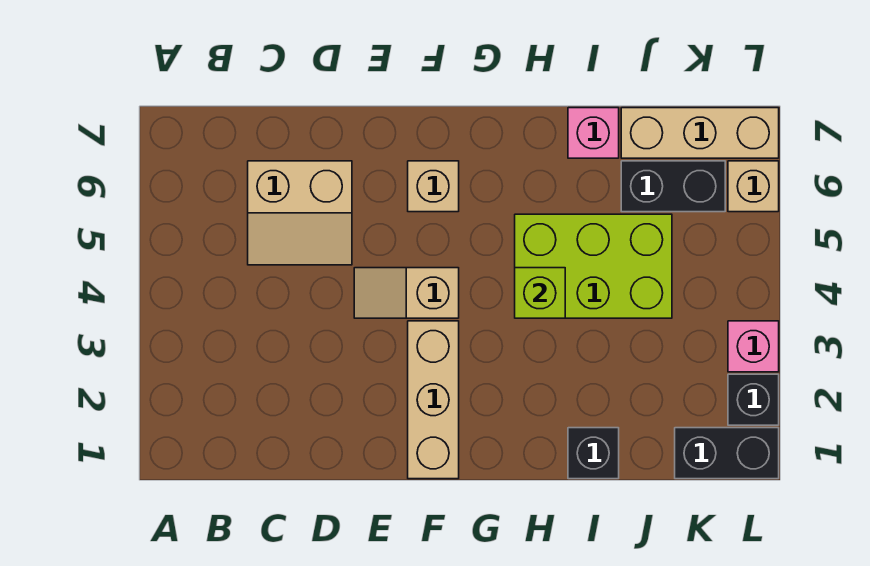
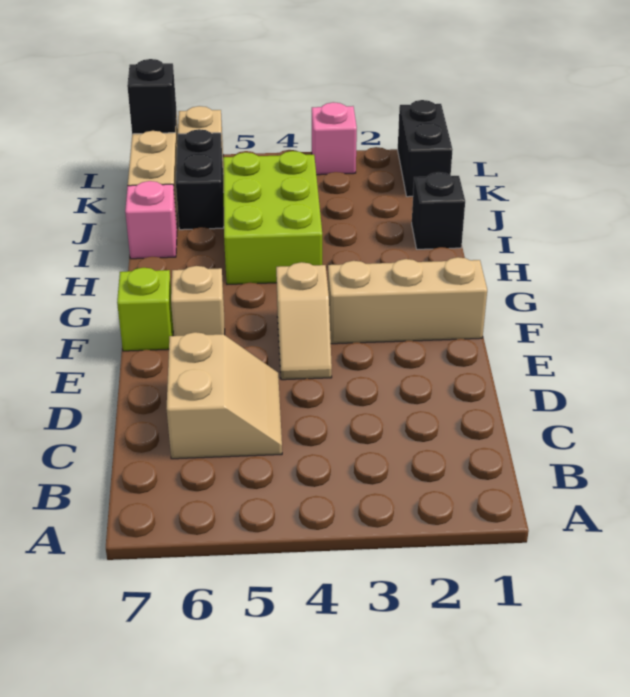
lime 1x1 brick [515,268,565,318] -> lime 1x1 brick moved to [117,268,173,351]
black 1x1 brick [728,374,779,425] -> black 1x1 brick moved to [127,59,177,134]

